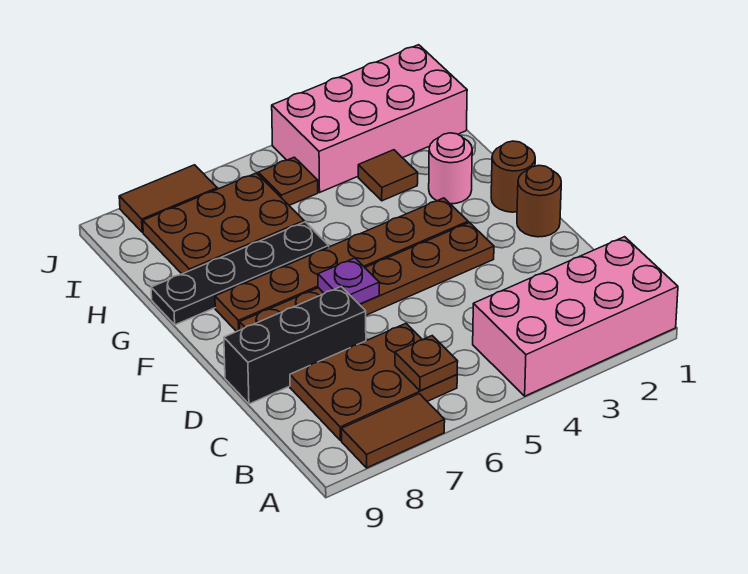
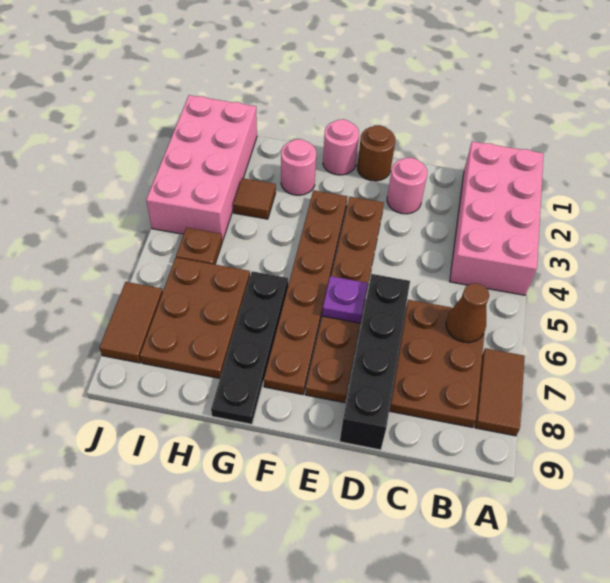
brown 1x1 plate [395,336,458,391] -> brown 1x1 cone [446,283,489,343]
none -> pink 1x1 round brick [387,158,427,214]
black 1x3 brick [224,287,366,404] -> black 1x4 brick [340,274,410,450]
brown 1x1 round brick [491,141,535,212] -> pink 1x1 round brick [323,119,359,175]

